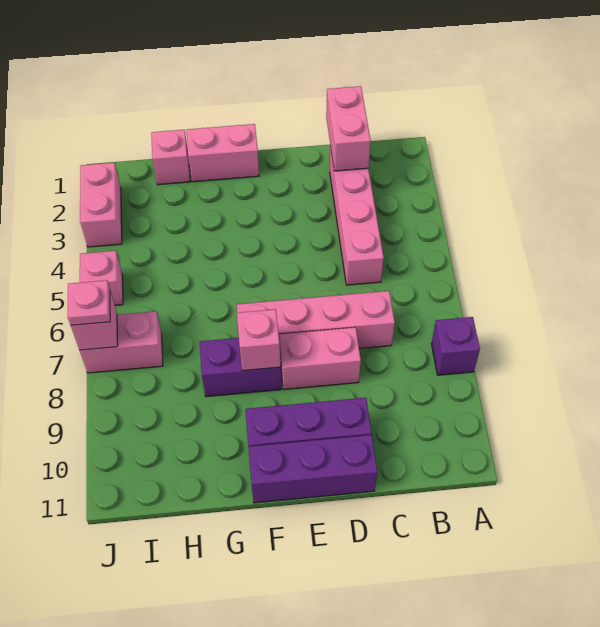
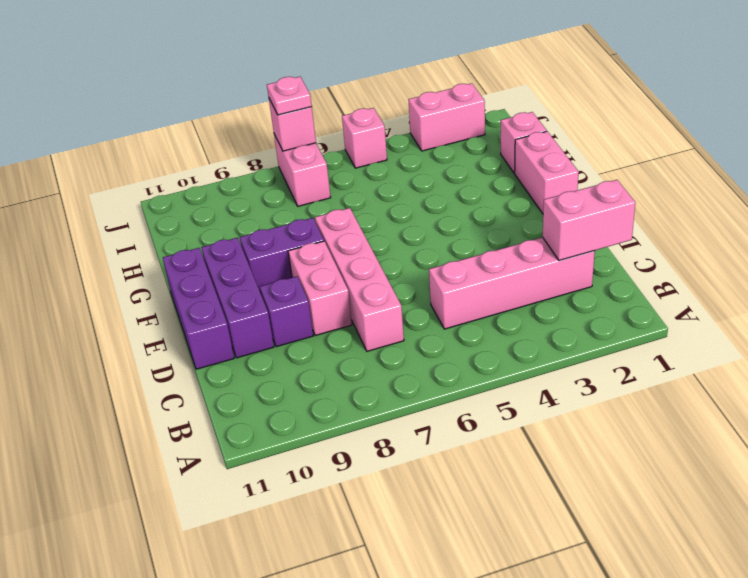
purple 1x1 brick [431,317,480,375] -> purple 1x1 brick moved to [260,276,313,347]
purple 1x2 brick [200,338,281,397] -> purple 1x2 brick turned to [240,218,324,293]
pink 1x1 brick [237,309,280,371] -> none

